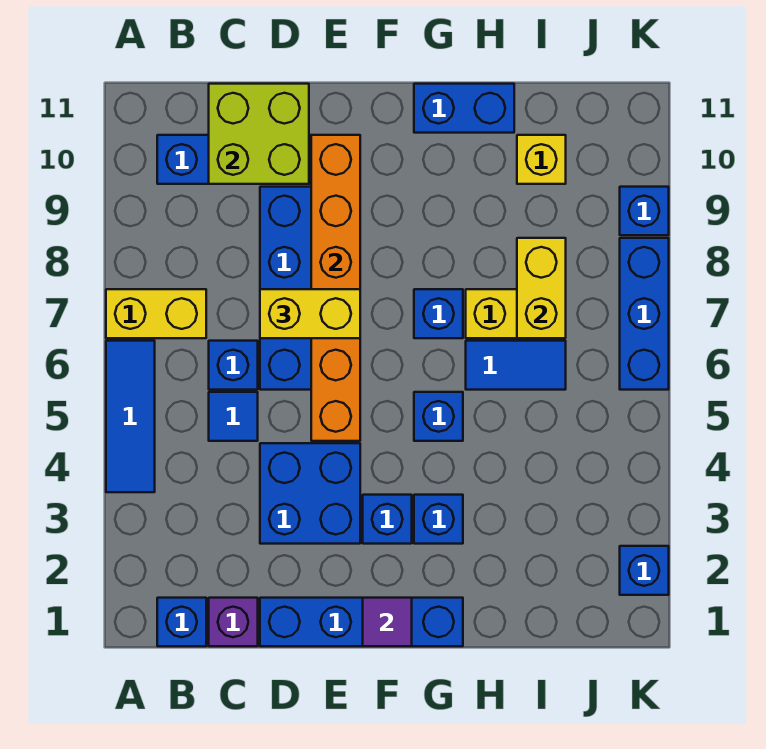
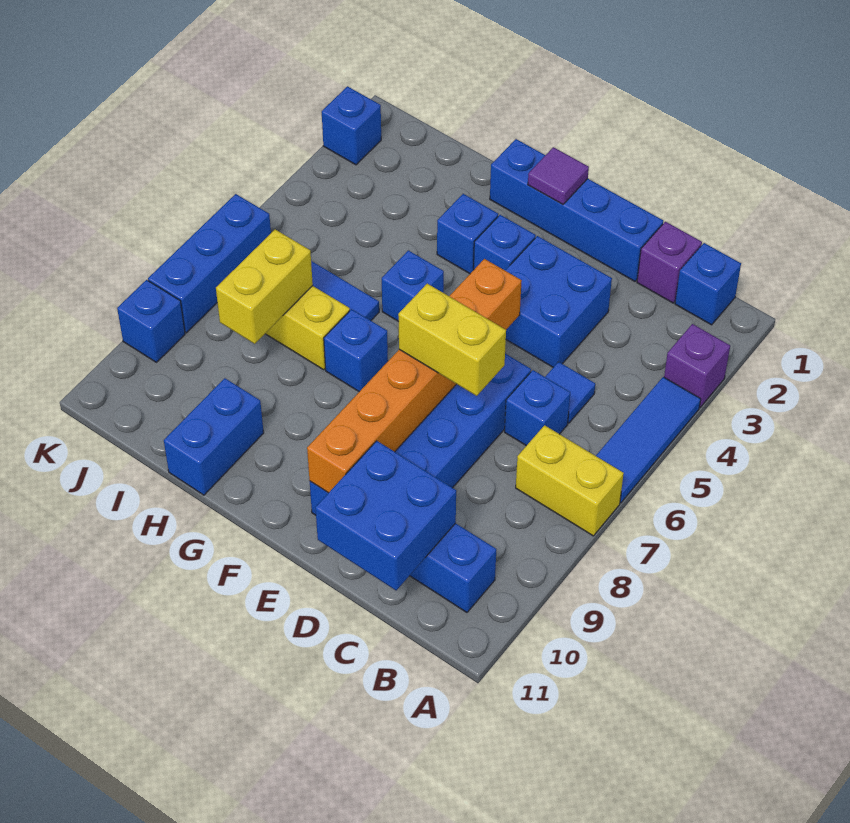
none -> purple 1x1 brick [664,324,730,407]
lime 2x2 brick [209,84,309,184] -> blue 2x2 brick [315,441,456,590]
blue 1x2 brick [414,84,514,133] -> blue 1x2 brick turned to [164,378,264,495]
yellow 1x1 brick [517,135,566,184] -> none

